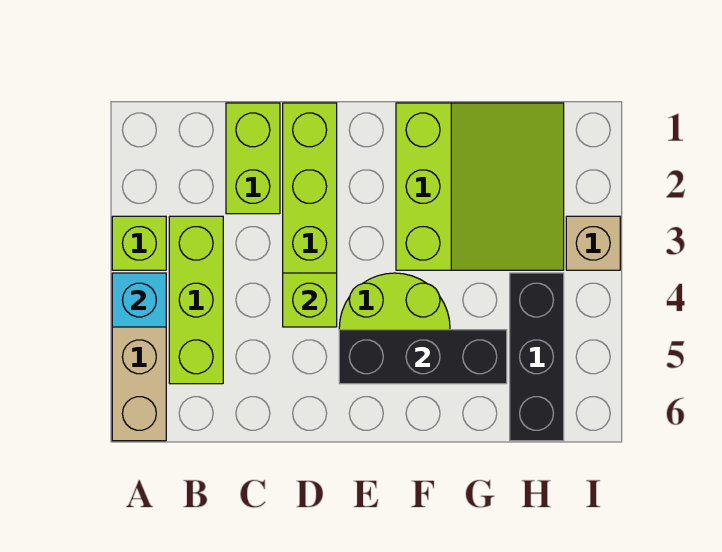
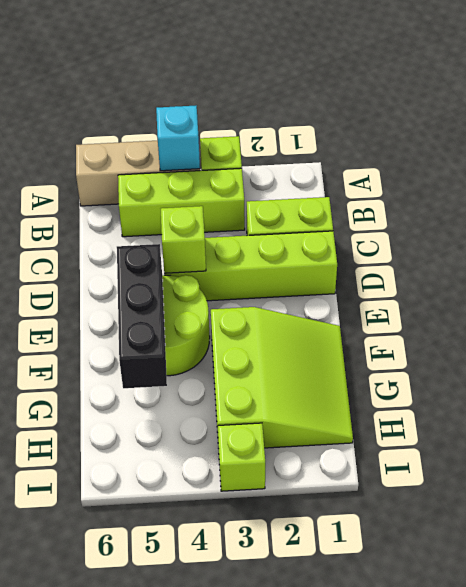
lime 3x3 slope [396,103,564,270] -> lime 3x3 slope turned to [211,307,353,448]
black 1x3 brick [510,273,564,441] -> none
tan 1x1 brick [566,216,620,270] -> lime 1x1 brick [218,423,265,491]

